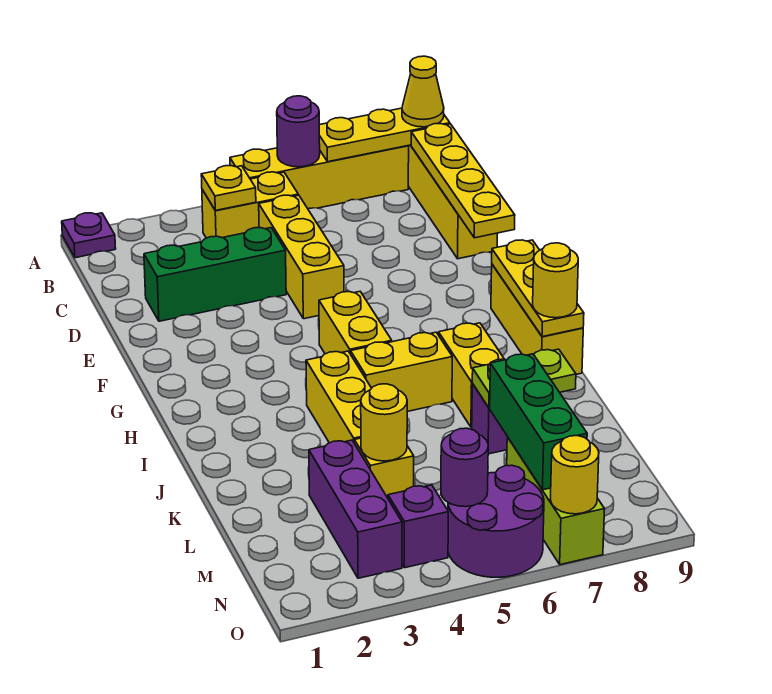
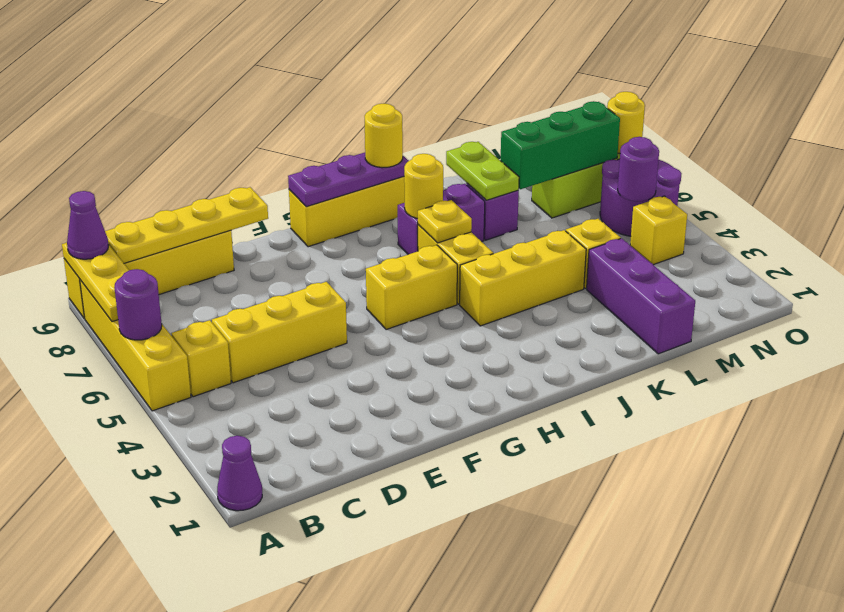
purple 1x1 plate [62,213,116,258] -> purple 1x1 cone [217,436,262,511]
yellow 1x1 cone [402,56,444,127] -> purple 1x1 cone [67,191,109,259]
yellow 1x2 brick [202,172,298,238] -> yellow 1x1 brick [172,320,231,397]
yellow 1x1 plate [201,166,256,210] -> yellow 1x1 plate moved to [418,200,472,243]
green 1x3 brick [144,228,286,321] -> none
yellow 1x3 plate [492,240,584,337] -> purple 1x3 plate [288,153,409,207]
yellow 1x2 brick [439,323,504,427] -> purple 1x2 brick [398,184,485,254]
purple 1x3 brick [309,440,402,578] -> purple 1x3 brick turned to [587,238,695,354]
yellow 1x1 round brick [361,384,407,461] -> yellow 1x1 round brick moved to [404,154,443,218]
purple 1x1 brick [388,485,448,568] -> yellow 1x1 brick [630,196,687,265]

